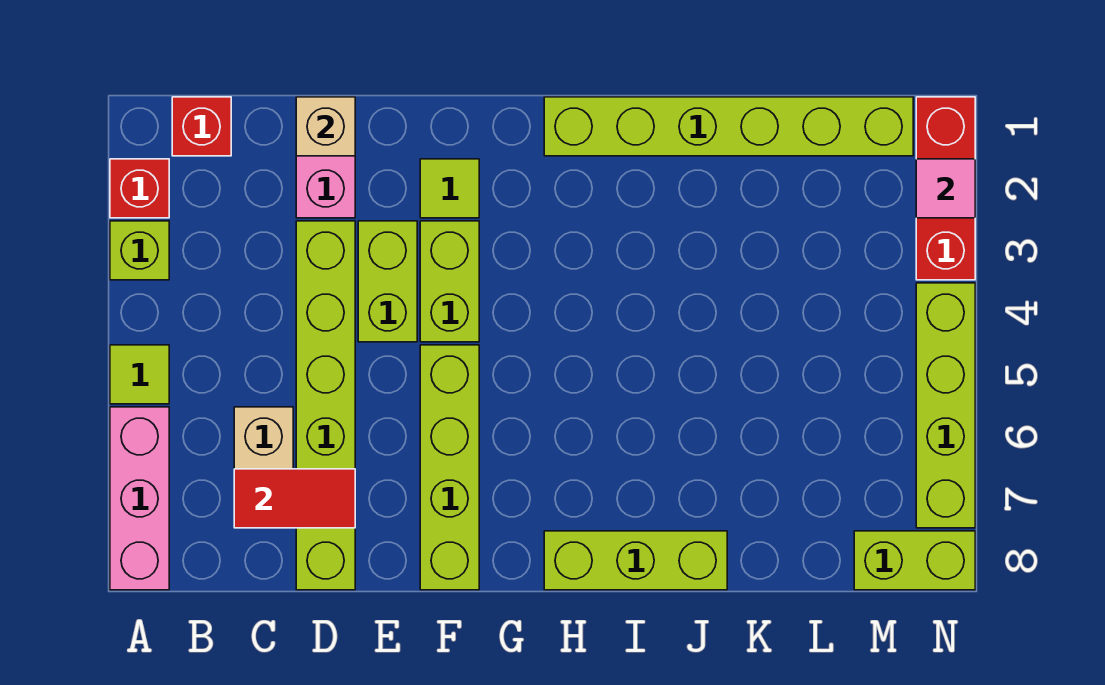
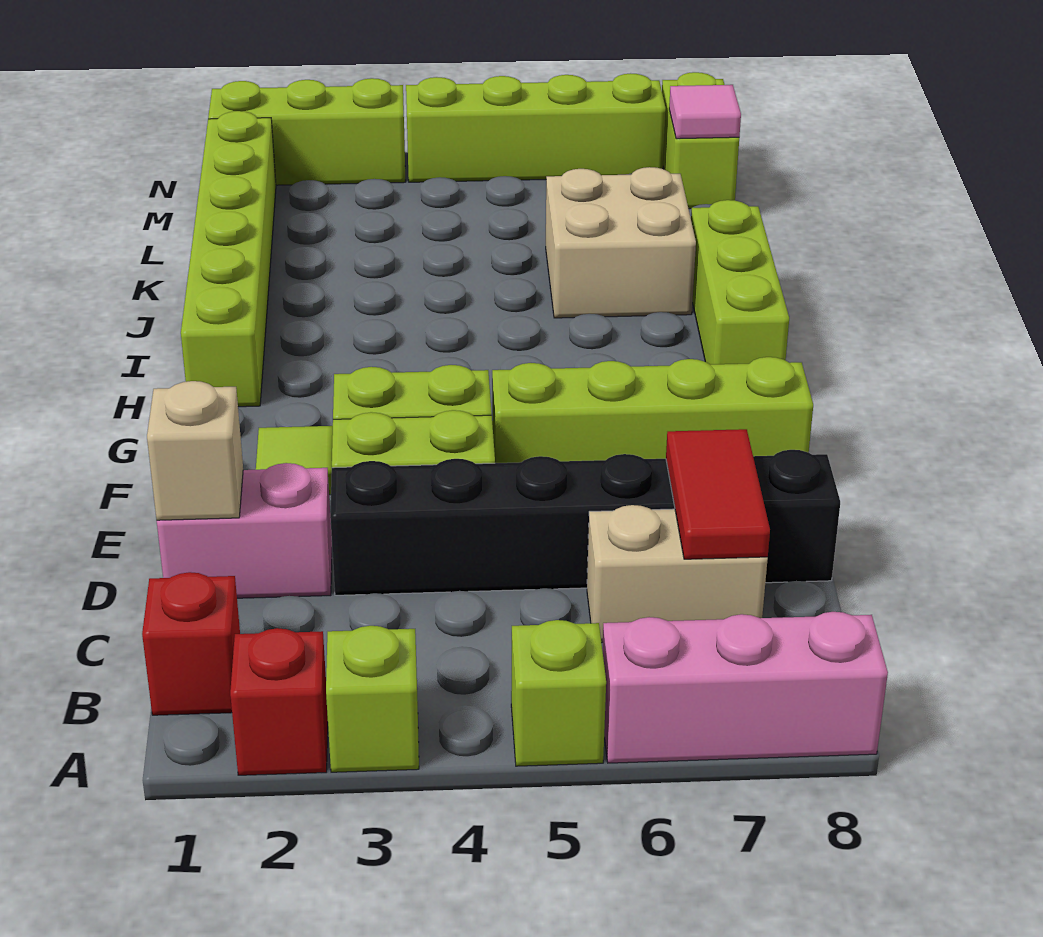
lime 1x1 tile [110,345,169,404] -> lime 1x1 brick [511,620,606,766]
lime 1x6 brick [296,221,355,590] -> black 1x6 brick [330,450,840,595]
none -> tan 2x2 brick [546,167,696,318]
red 1x3 brick [916,97,975,280] -> lime 1x3 brick [208,78,406,185]
pink 1x1 tile [916,159,975,218] -> pink 1x1 tile moved to [669,85,741,139]

